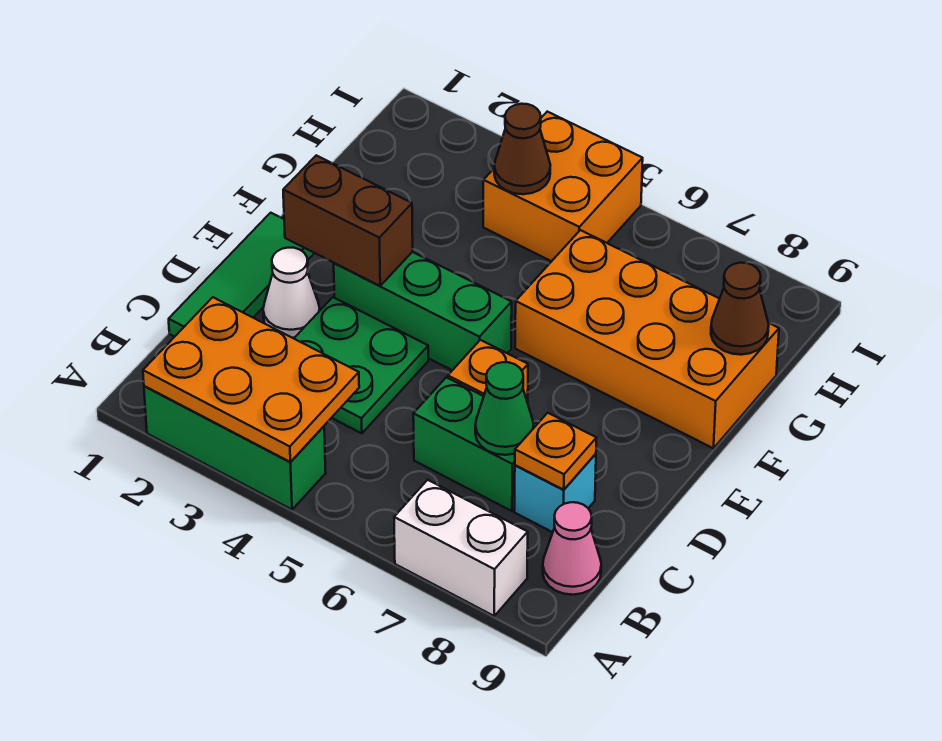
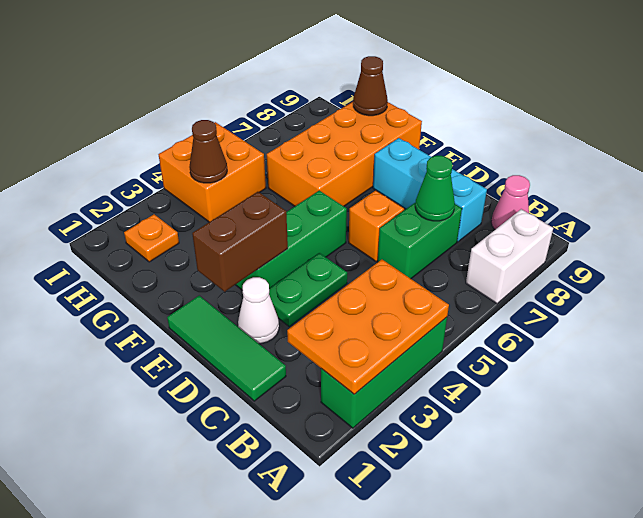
green 2x2 plate [294,297,428,433] -> green 1x2 plate [269,253,347,327]
cyan 1x1 brick [514,454,596,532] -> cyan 1x3 brick [373,138,487,242]
orange 1x1 plate [515,413,596,490] -> orange 1x1 plate moved to [124,214,179,262]

